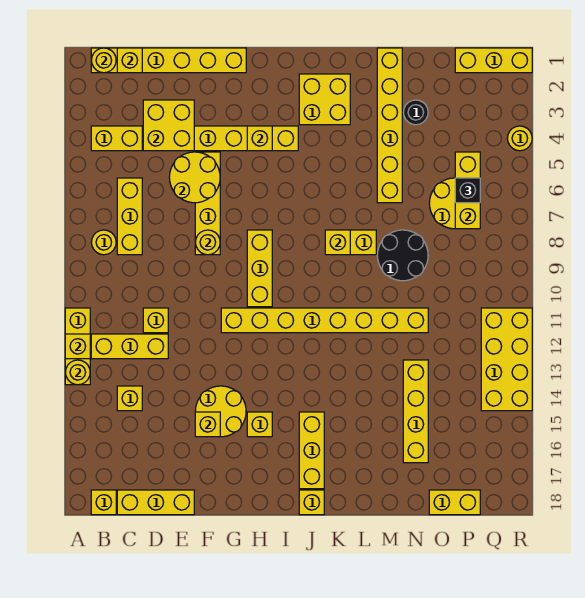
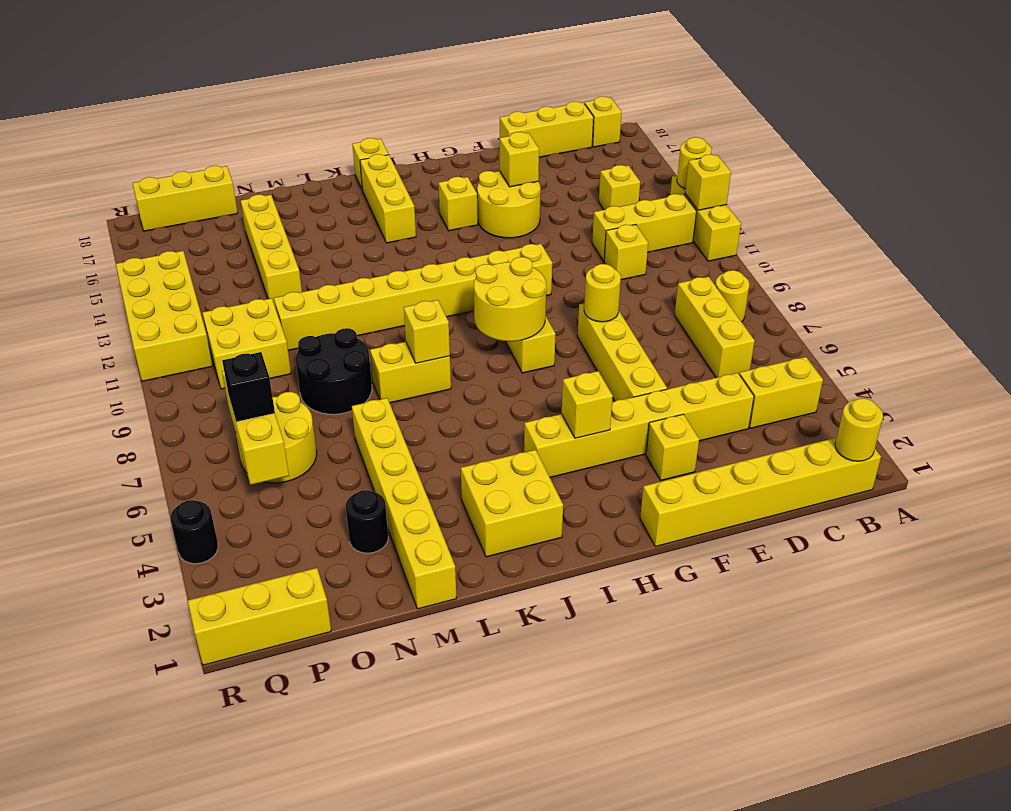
yellow 1x1 brick [117,48,142,73] -> yellow 1x1 brick moved to [646,414,699,480]
yellow 2x2 brick [143,100,194,151] -> yellow 2x2 brick moved to [202,298,291,389]
yellow 2x2 round brick [169,152,220,203] -> yellow 2x2 round brick moved to [474,257,546,341]
yellow 1x2 brick [429,490,480,515] -> yellow 1x3 brick [133,166,238,231]
yellow 1x1 round brick [507,126,532,151] -> black 1x1 round brick [171,500,218,564]

